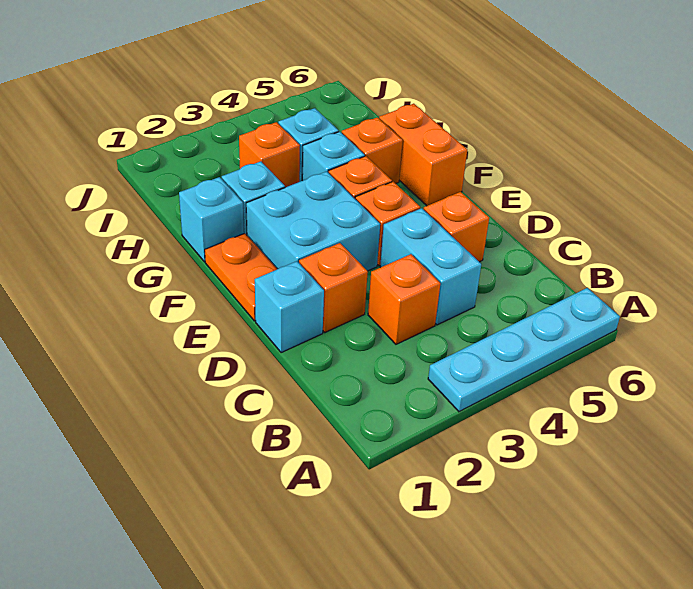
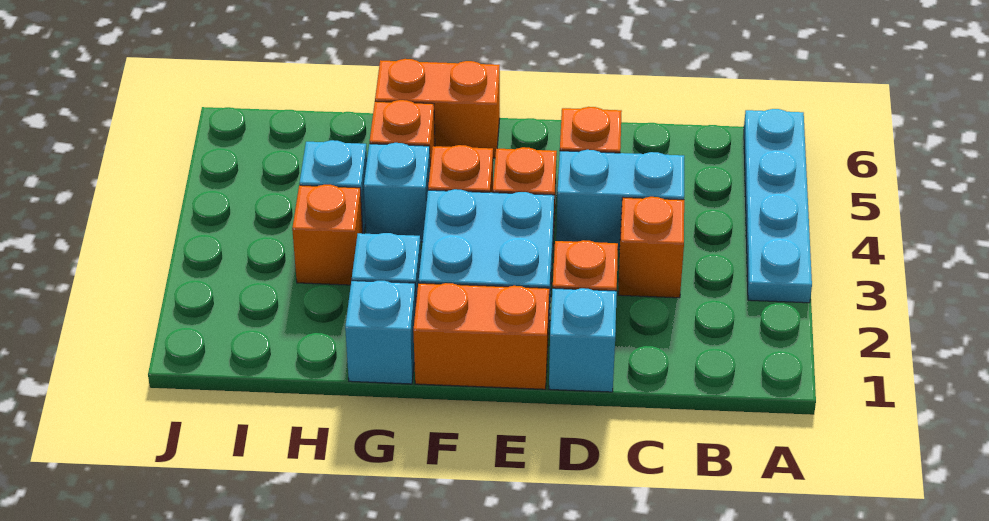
orange 1x2 plate [205,233,277,321] -> orange 1x2 brick [413,283,549,389]

